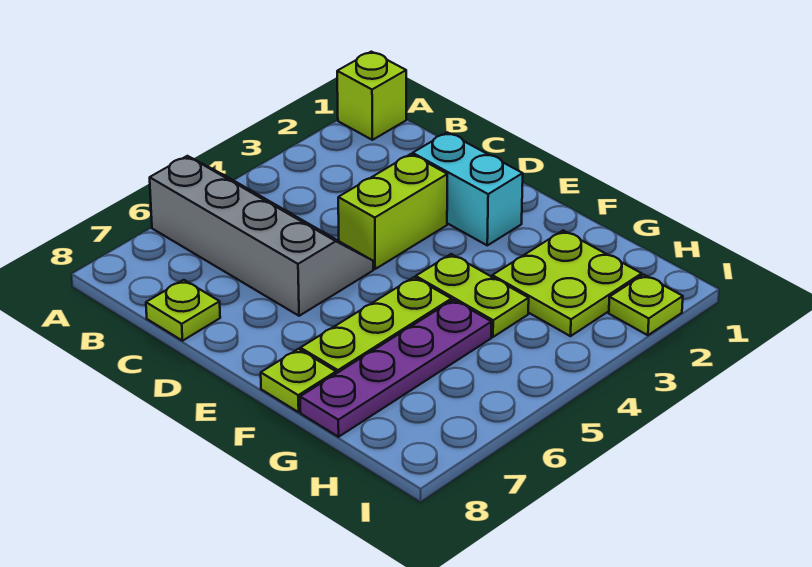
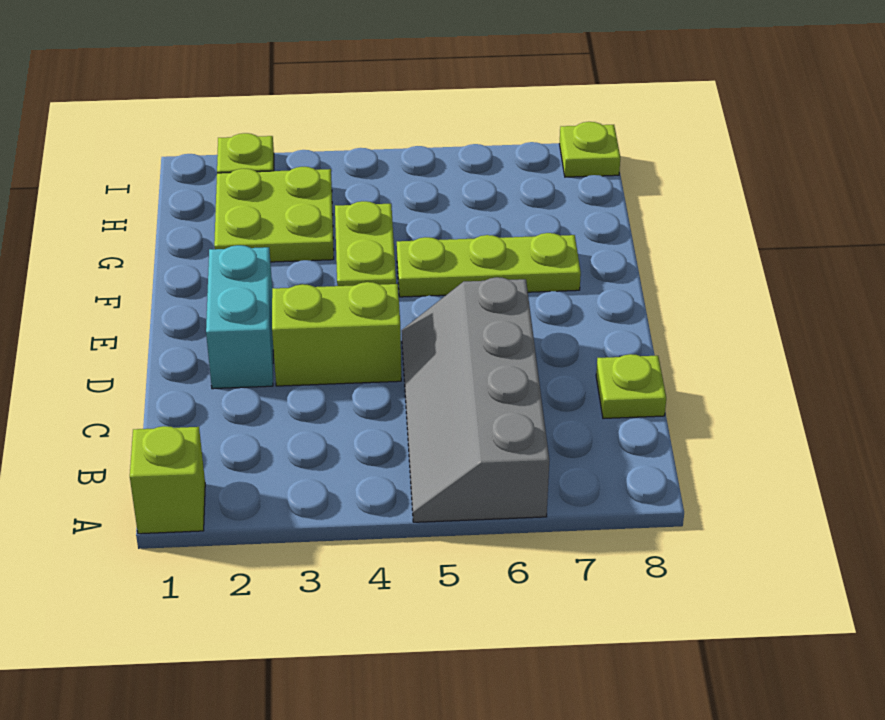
lime 1x1 plate [261,349,336,412] -> lime 1x1 plate moved to [559,122,620,177]
purple 1x4 plate [300,300,491,437] -> none

